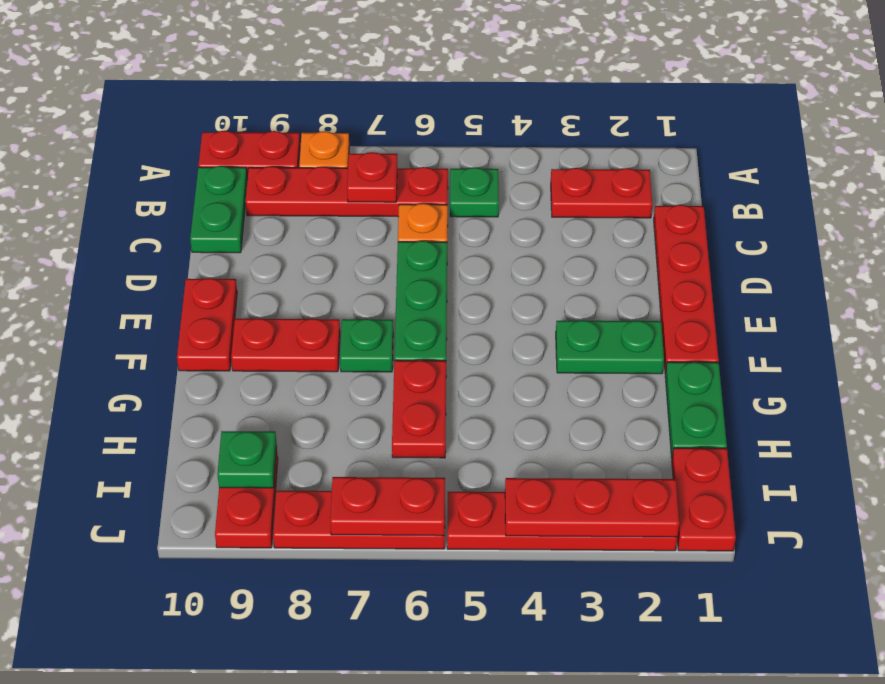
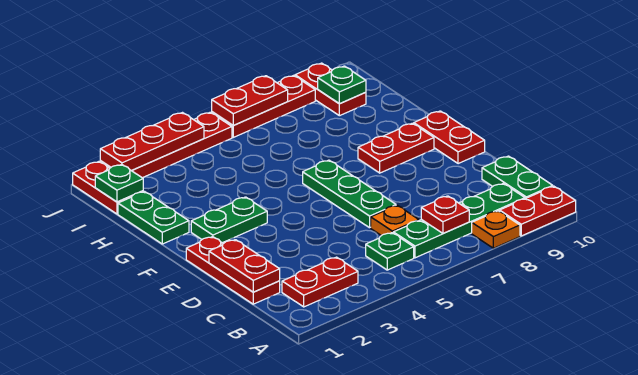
red 1x4 plate [246,166,448,217] -> green 1x4 plate [393,183,525,258]
red 1x4 plate [654,205,719,373] -> red 1x3 plate [186,237,280,304]
green 1x1 plate [340,319,393,372] -> green 1x1 plate moved to [95,164,143,202]
red 1x2 plate [392,360,446,458] -> red 1x2 plate moved to [209,240,280,292]

